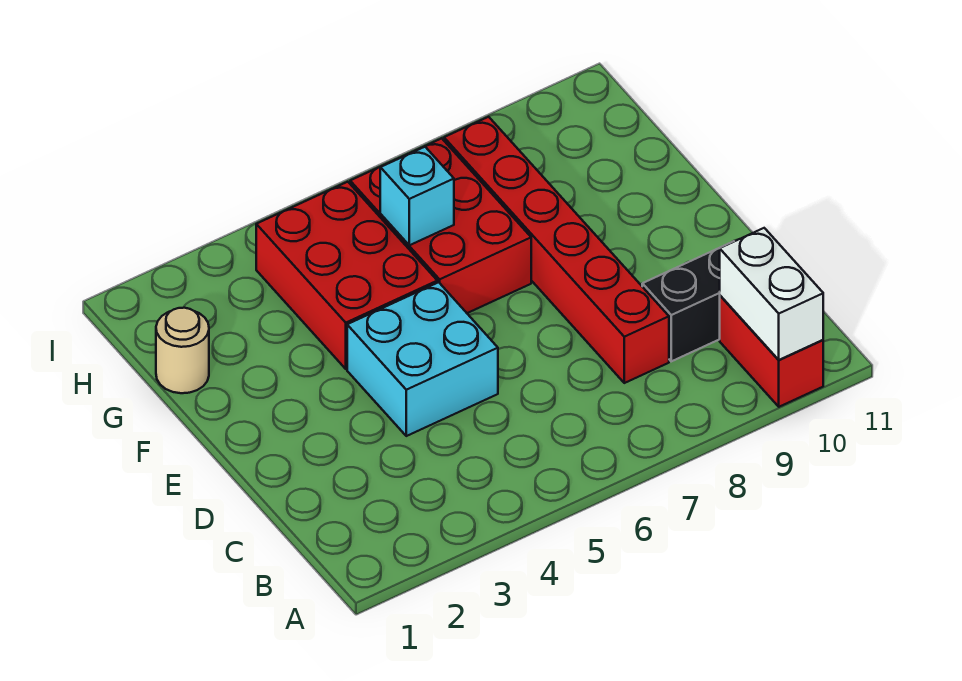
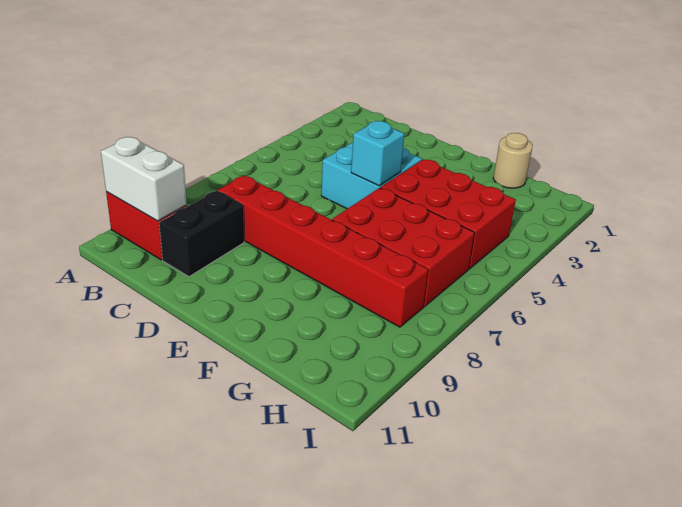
cyan 1x1 brick [380,147,454,245] -> cyan 1x1 brick moved to [351,121,404,186]

